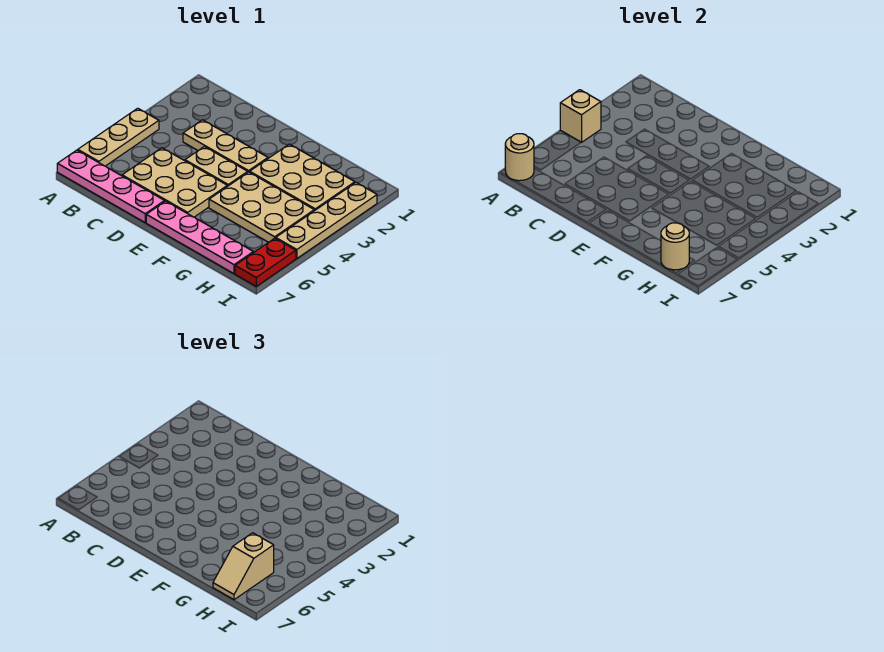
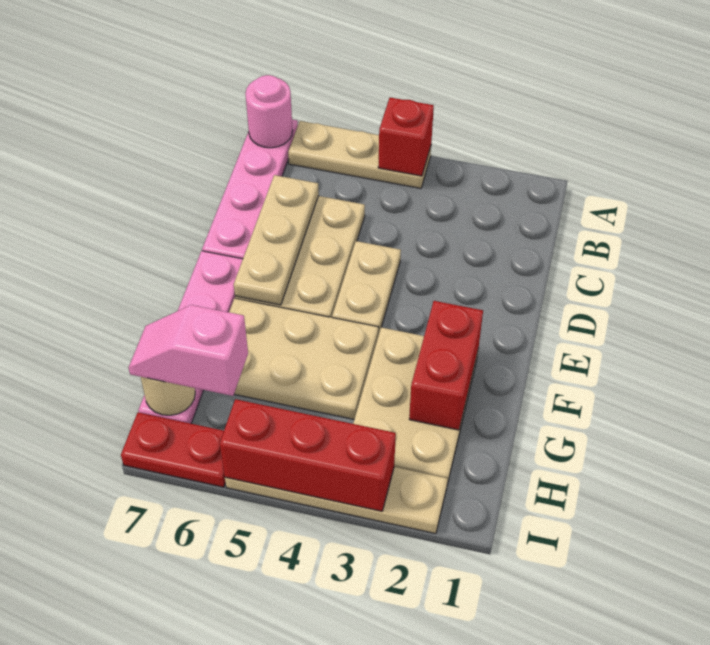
tan 1x1 brick [560,90,601,142] -> red 1x1 brick [378,98,434,176]
tan 1x1 round brick [505,134,534,181] -> pink 1x1 round brick [245,75,293,148]
tan 1x3 plate [183,120,268,172] -> tan 1x3 plate moved to [234,175,319,305]
none -> red 1x2 brick [409,301,483,430]
tan 2x3 plate [209,172,314,242] -> tan 2x3 plate turned to [229,298,379,419]
tan 1x2 slope [213,533,274,600] -> pink 1x2 slope [129,305,248,396]
none -> red 1x3 brick [220,399,396,511]

